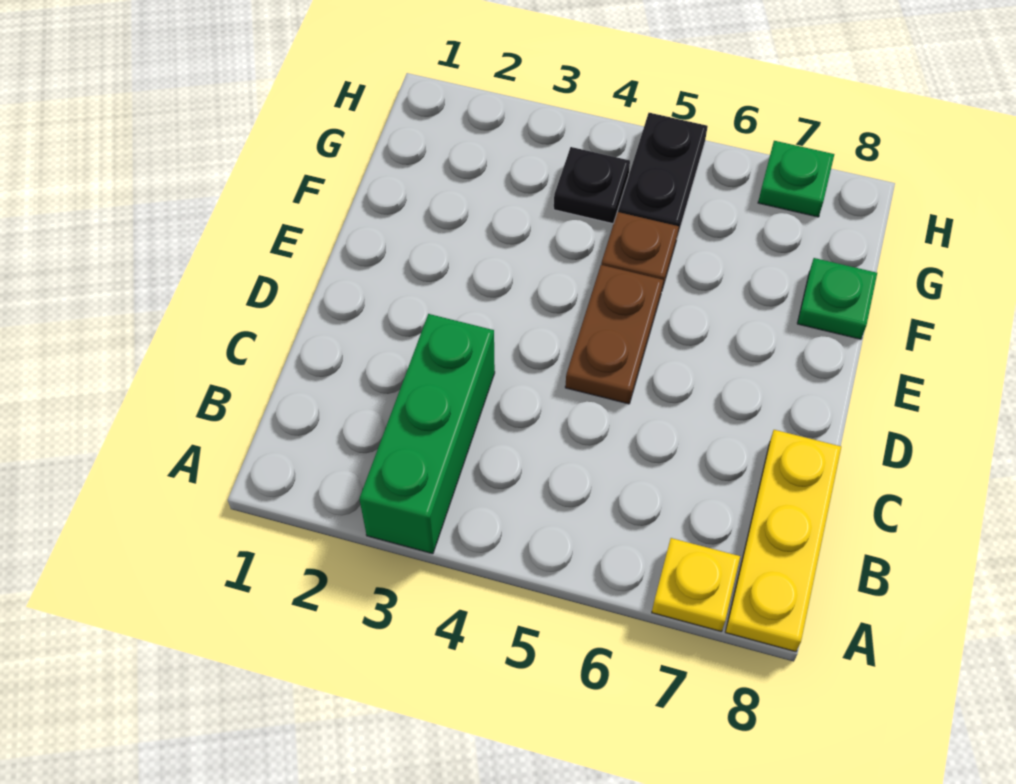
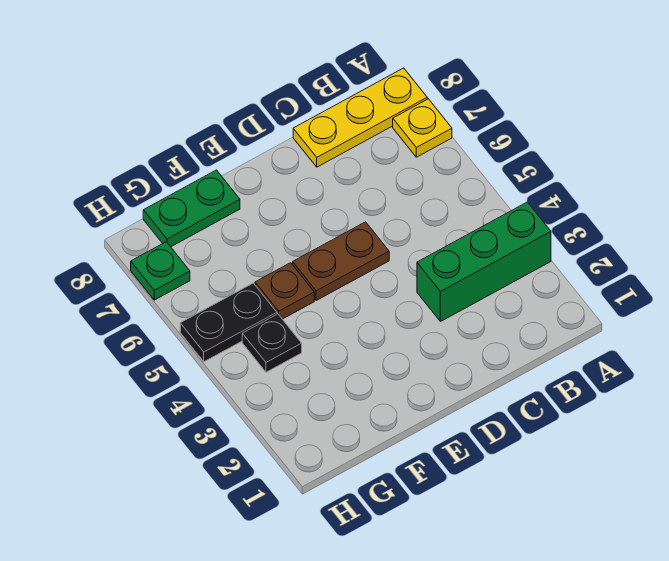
green 1x1 plate [797,258,877,339] -> green 1x2 plate [143,170,240,247]

